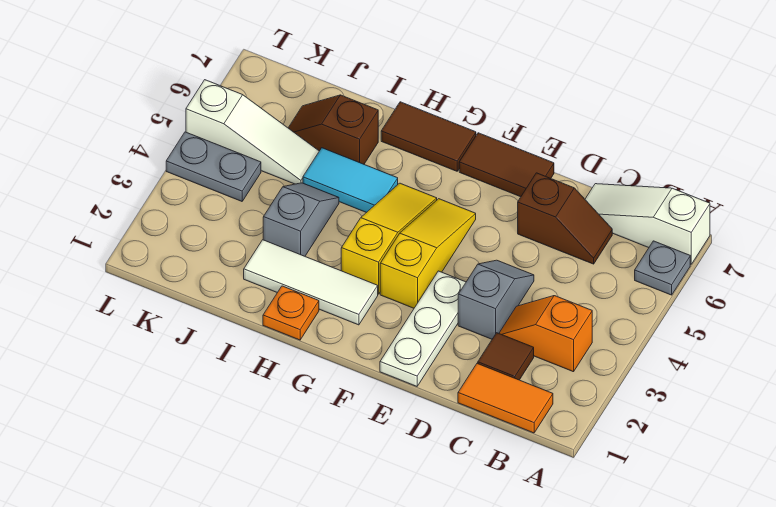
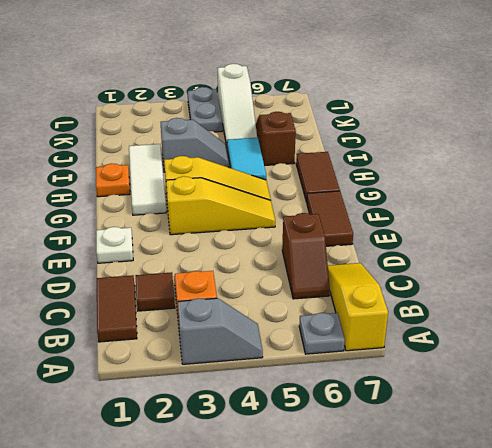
white 1x3 slope [585,184,710,264] -> yellow 1x3 slope [328,263,388,351]
orange 1x2 tile [458,363,553,433] -> brown 1x2 tile [97,275,137,342]
grey 1x2 slope [458,260,534,339] -> grey 1x2 slope moved to [178,298,263,364]
white 1x3 plate [380,271,466,386] -> white 1x1 plate [96,227,133,263]

